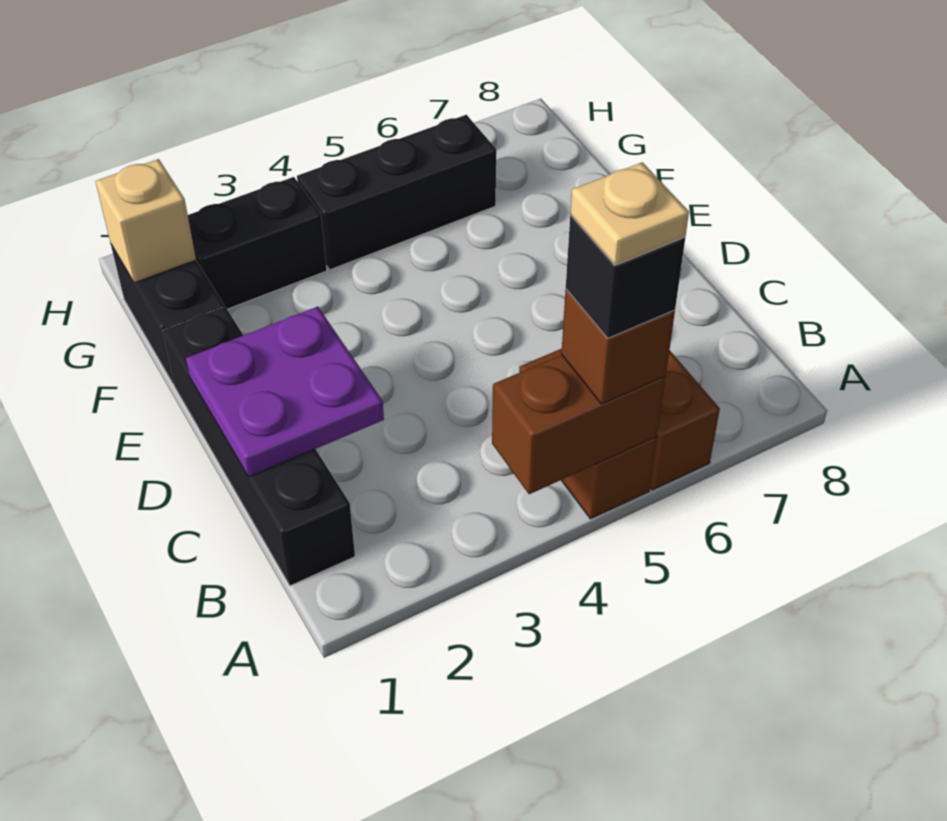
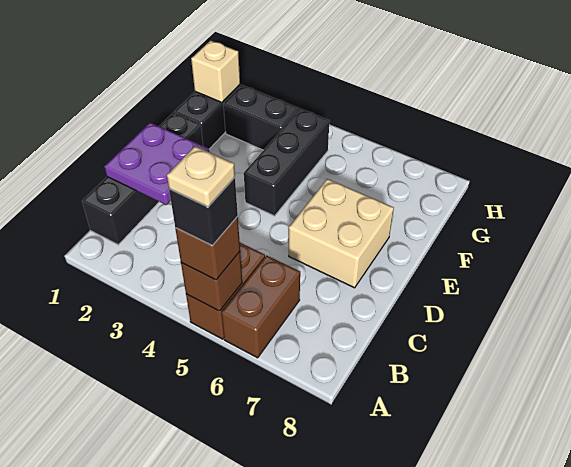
brown 1x2 brick [492,355,666,494] -> brown 1x1 brick [181,252,242,311]
none -> tan 2x2 brick [289,179,394,288]
black 1x3 brick [297,115,496,270] -> black 1x3 brick turned to [244,109,329,216]

